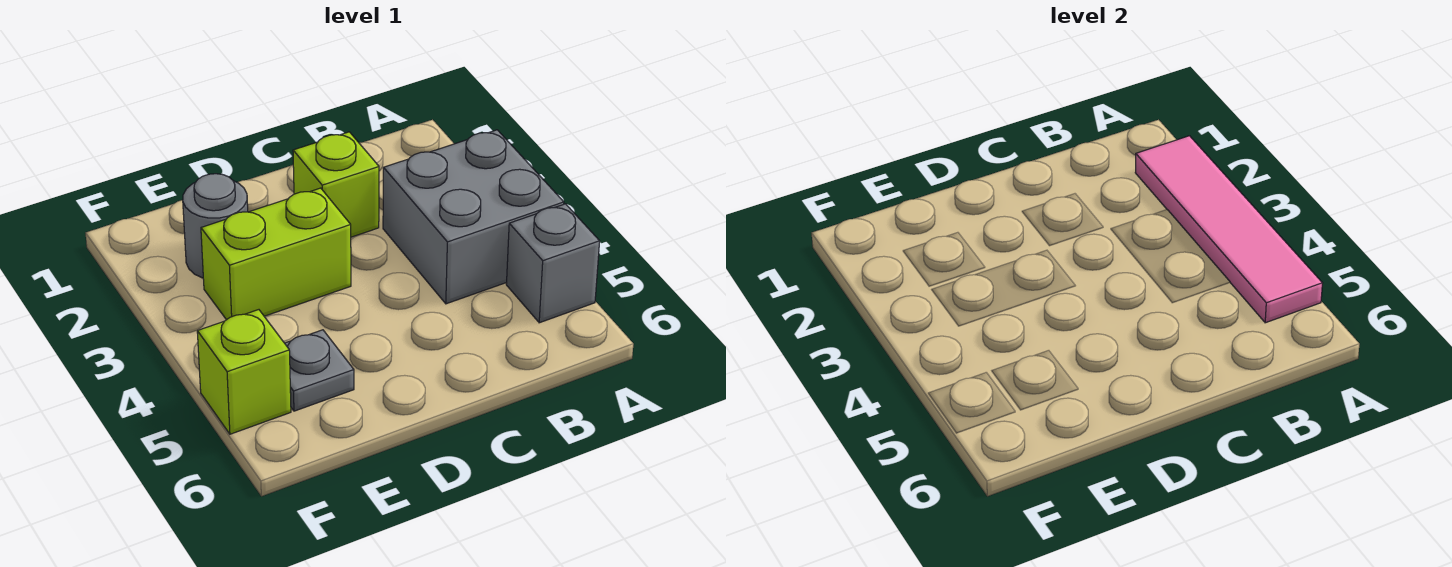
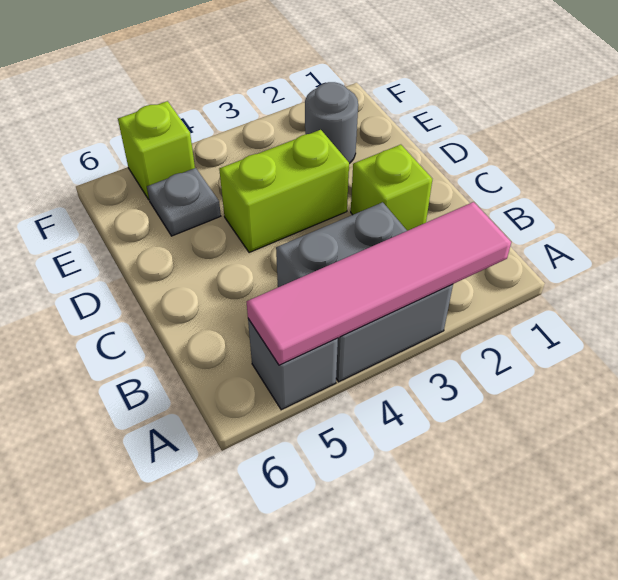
lime 1x2 brick [201,188,351,320] -> lime 1x2 brick turned to [219,130,349,253]

